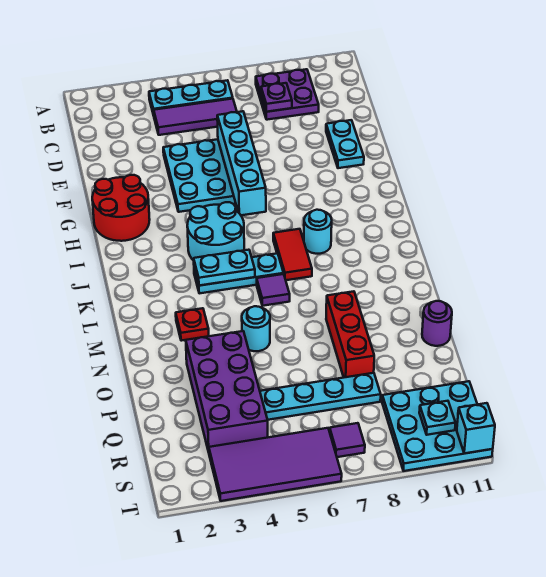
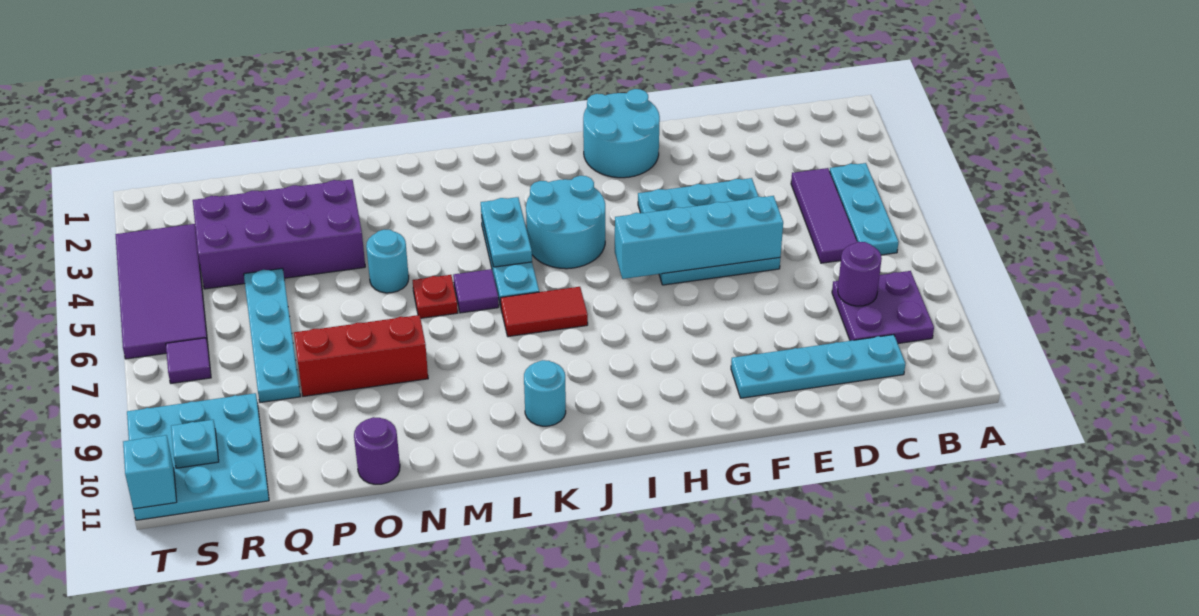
purple 1x1 plate [261,83,292,112] -> purple 1x1 round brick [838,242,882,306]
cyan 1x2 plate [326,120,364,168] -> cyan 1x4 plate [731,335,905,398]
red 2x2 round brick [92,175,150,241] -> cyan 2x2 round brick [583,89,660,178]
cyan 1x1 round brick [304,210,332,254] -> cyan 1x1 round brick moved to [524,360,566,426]
red 1x1 plate [176,308,209,341] -> red 1x1 plate moved to [413,275,458,318]

